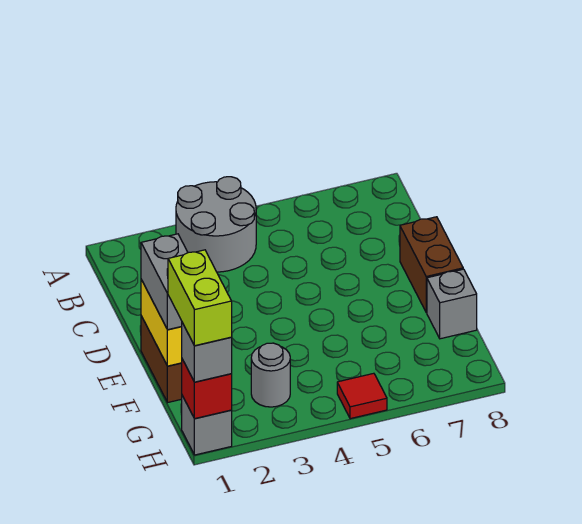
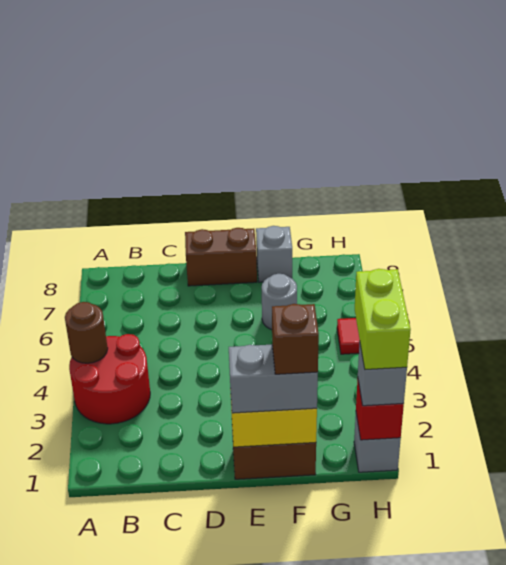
grey 2x2 round brick [176,177,256,272] -> red 2x2 round brick [69,334,150,424]
none -> brown 1x1 round brick [65,302,108,363]
none -> brown 1x1 brick [272,304,319,374]
lime 1x2 brick [168,250,232,346] -> lime 1x2 brick turned to [355,269,411,370]
grey 1x1 round brick [251,343,290,407] -> grey 1x1 round brick moved to [262,274,297,330]

